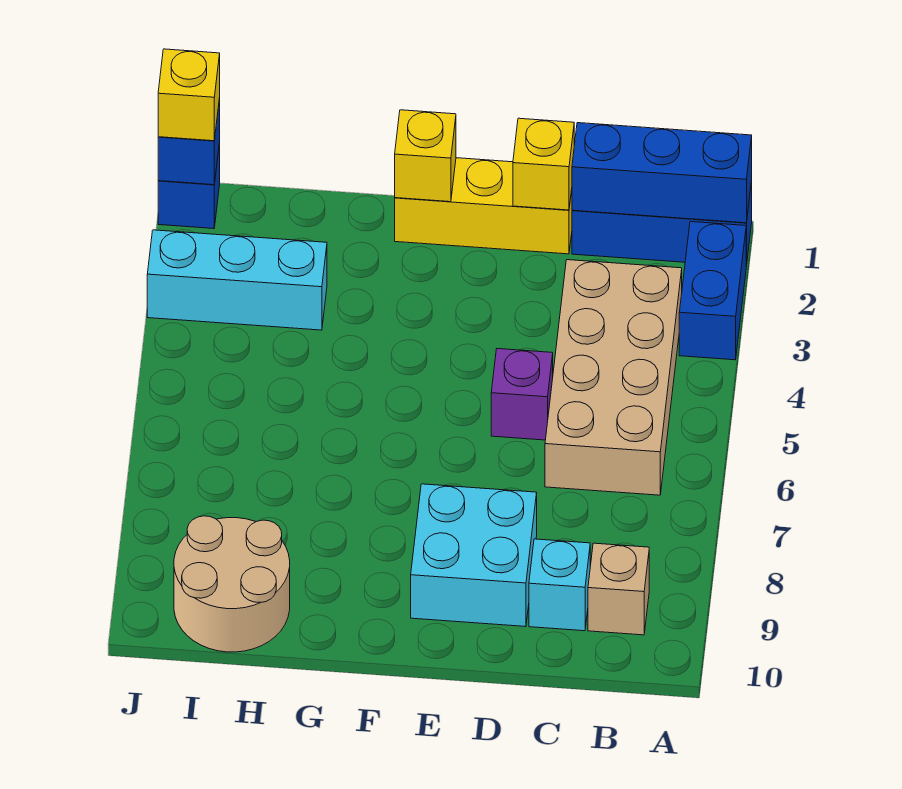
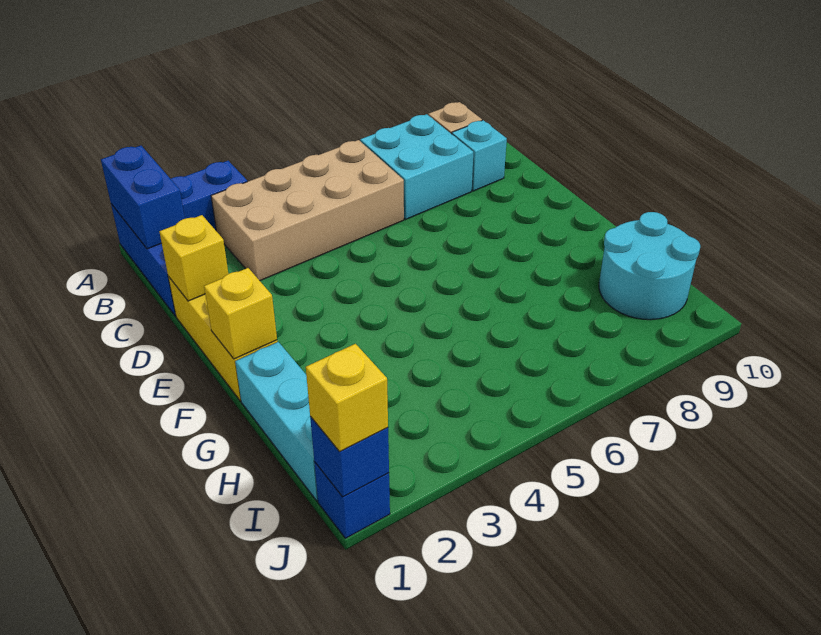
blue 1x3 brick [572,123,752,223] -> blue 1x2 brick [101,146,185,249]
purple 1x1 brick [491,349,553,440] -> none
cyan 2x2 brick [411,484,537,627] -> cyan 2x2 brick moved to [360,114,473,219]
cyan 1x3 brick [147,230,327,330] -> cyan 1x3 brick moved to [235,342,318,501]
tan 2x2 round brick [174,516,290,652] -> cyan 2x2 round brick [599,212,700,320]

